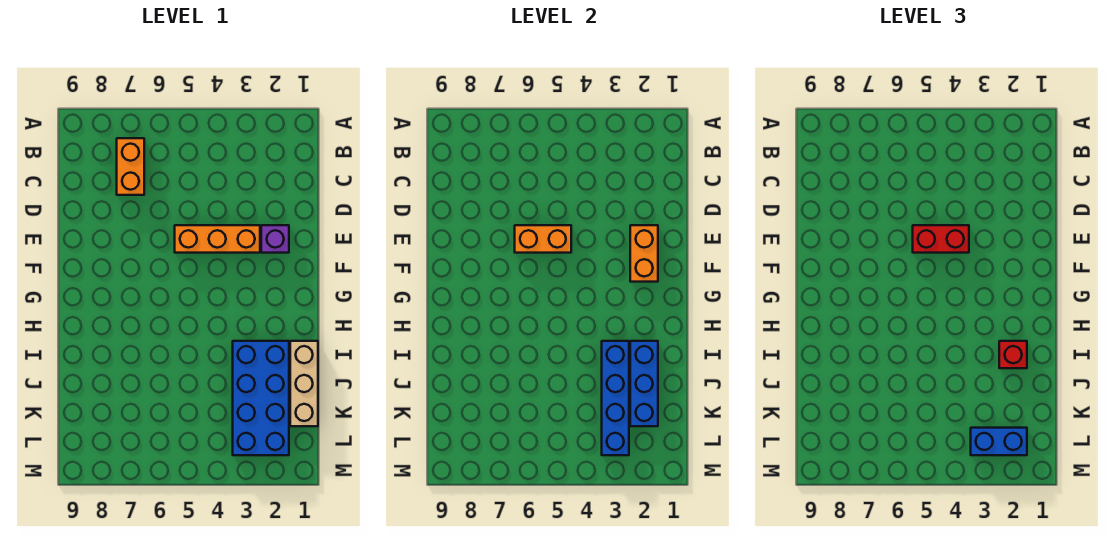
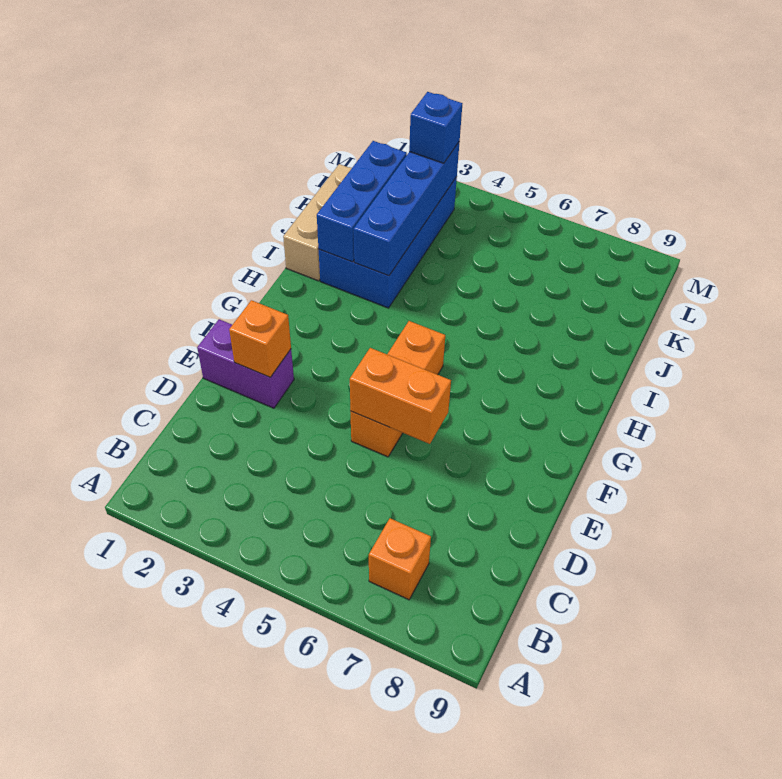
orange 1x2 brick [117,138,144,195] -> orange 1x1 brick [369,518,431,600]
purple 1x1 brick [261,225,289,253] -> purple 1x2 brick [197,319,294,408]
orange 1x2 brick [630,225,658,282] -> orange 1x1 brick [229,300,291,377]
orange 1x3 brick [175,225,260,253] -> orange 1x3 brick turned to [351,321,445,457]
red 1x2 brick [913,225,969,253] -> none
red 1x1 brick [999,341,1027,368] -> none
blue 1x2 brick [971,428,1027,455] -> blue 1x1 brick [409,92,462,163]

